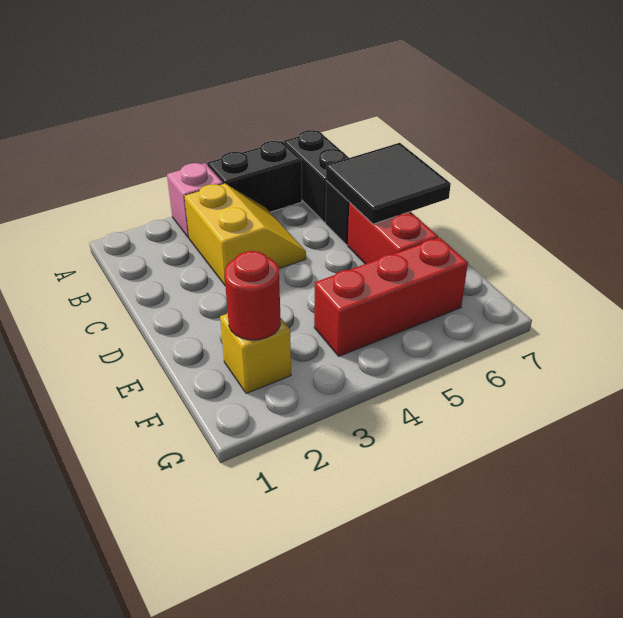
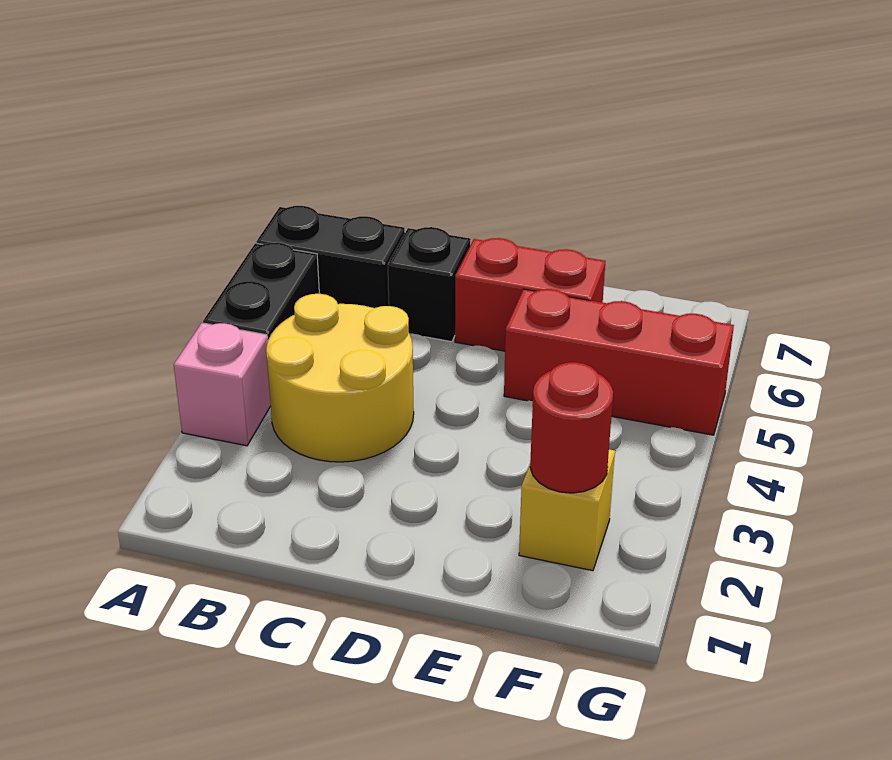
yellow 2x2 slope [184,184,306,285] -> yellow 2x2 round brick [266,294,414,462]
black 2x2 tile [326,143,451,224] -> none
red 1x3 brick [314,237,468,356] -> red 1x3 brick turned to [504,289,734,435]

